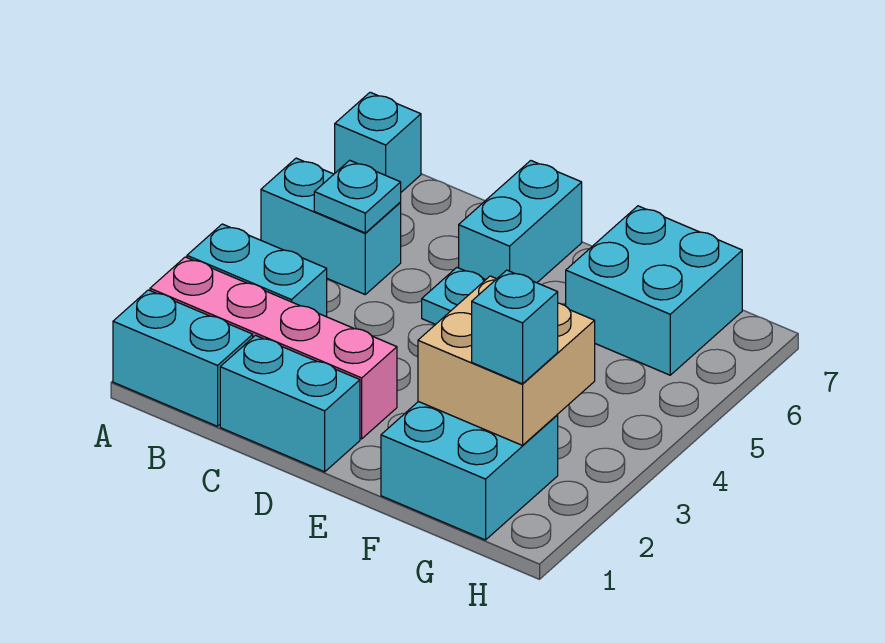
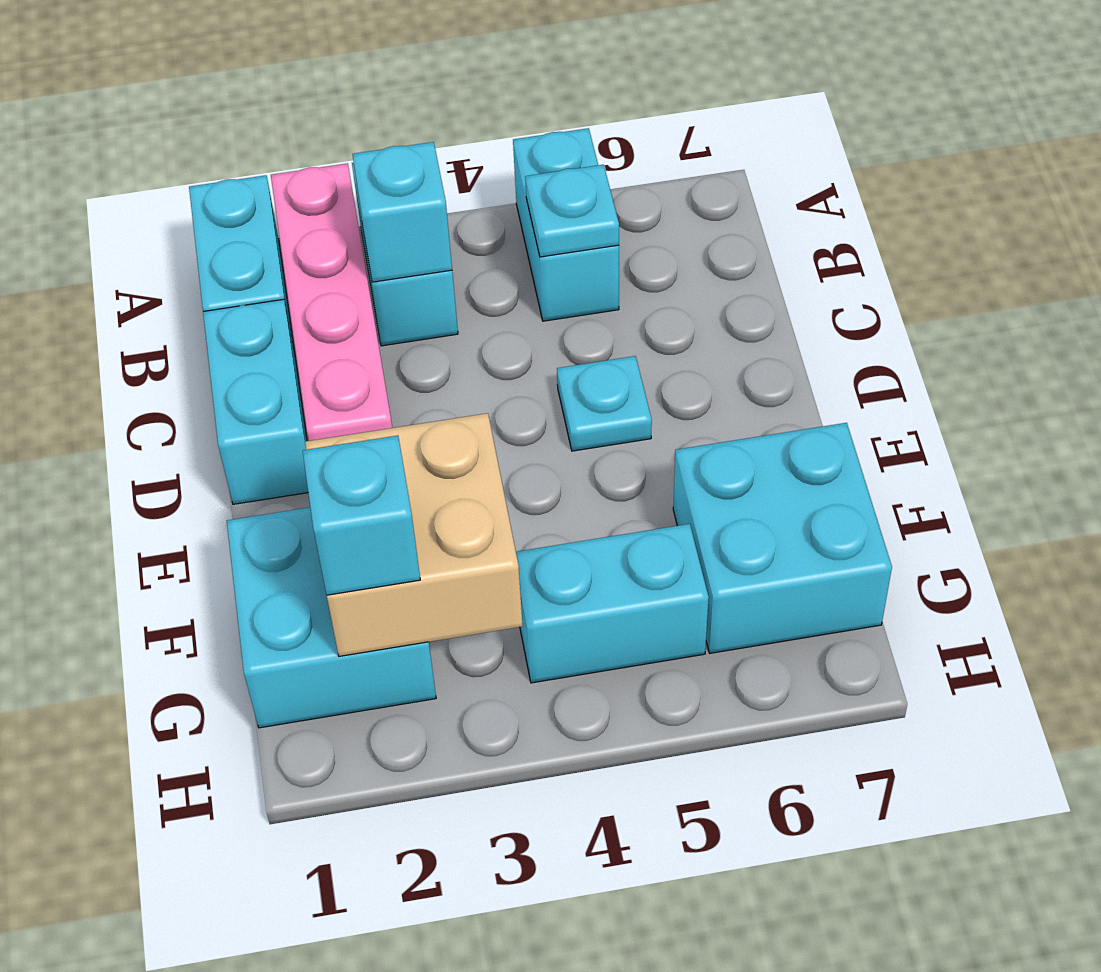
cyan 1x1 brick [335,92,421,192] -> cyan 1x1 brick moved to [353,142,452,282]
cyan 1x2 brick [459,161,582,283] -> cyan 1x2 brick moved to [516,524,709,683]

